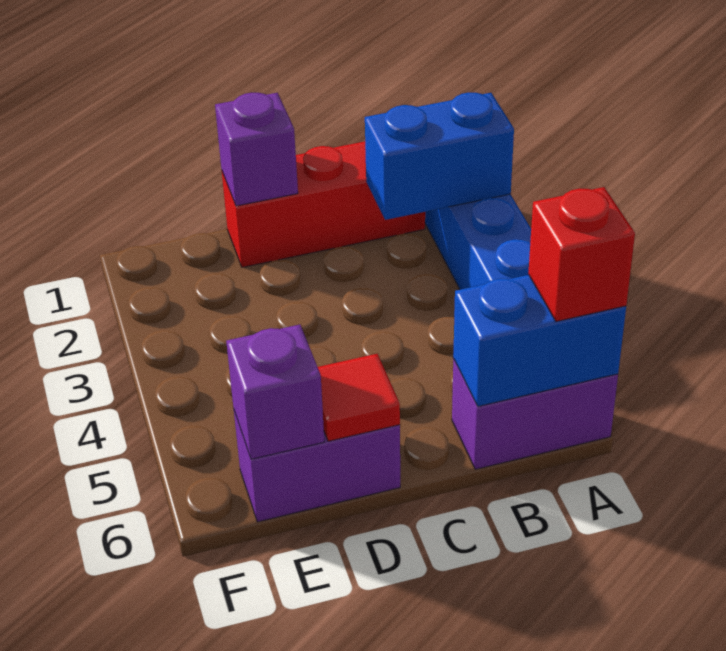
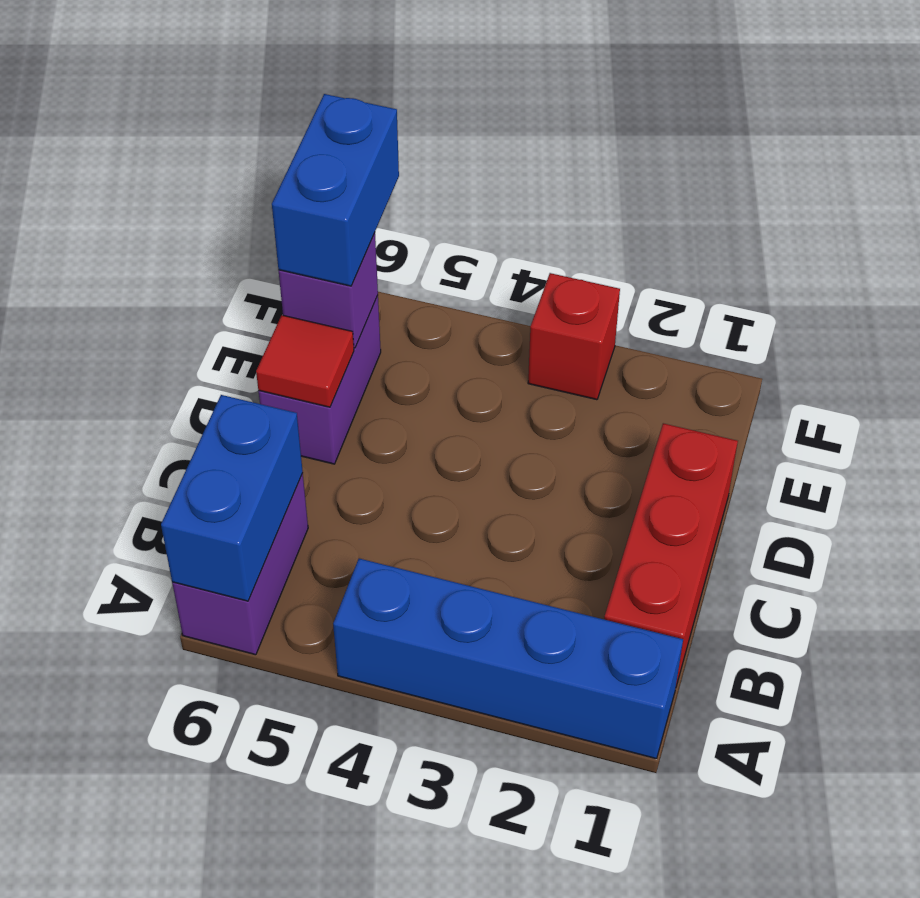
blue 1x2 brick [365,93,514,220] -> blue 1x2 brick moved to [272,94,399,286]
red 1x1 brick [528,187,635,322] -> red 1x1 brick moved to [528,273,620,400]
purple 1x1 brick [215,93,298,206] -> none

